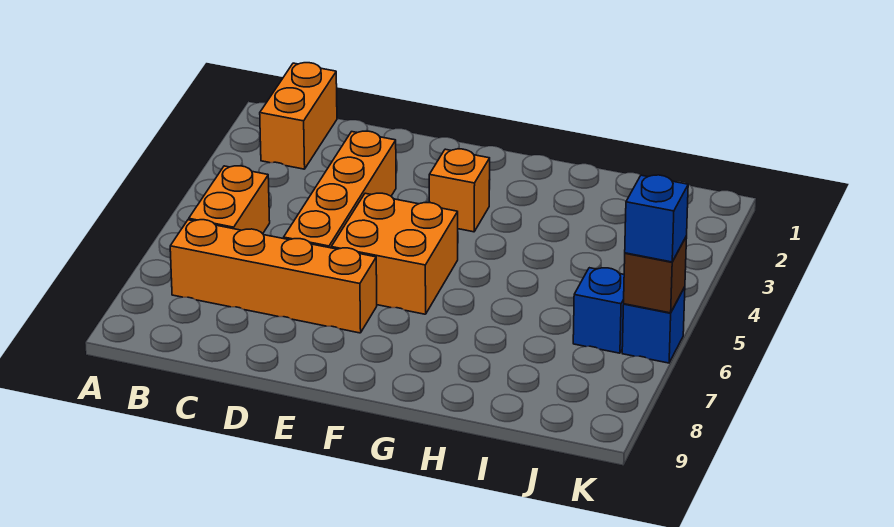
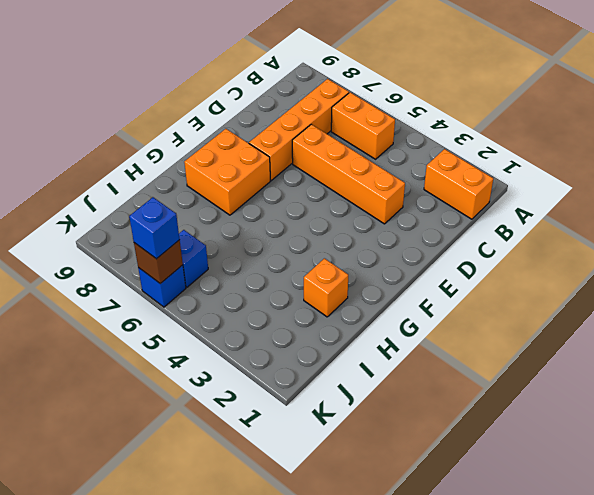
orange 2x2 brick [331,193,458,314] -> orange 2x2 brick moved to [184,129,270,215]
orange 1x1 brick [429,149,490,232] -> orange 1x1 brick moved to [304,258,348,317]

